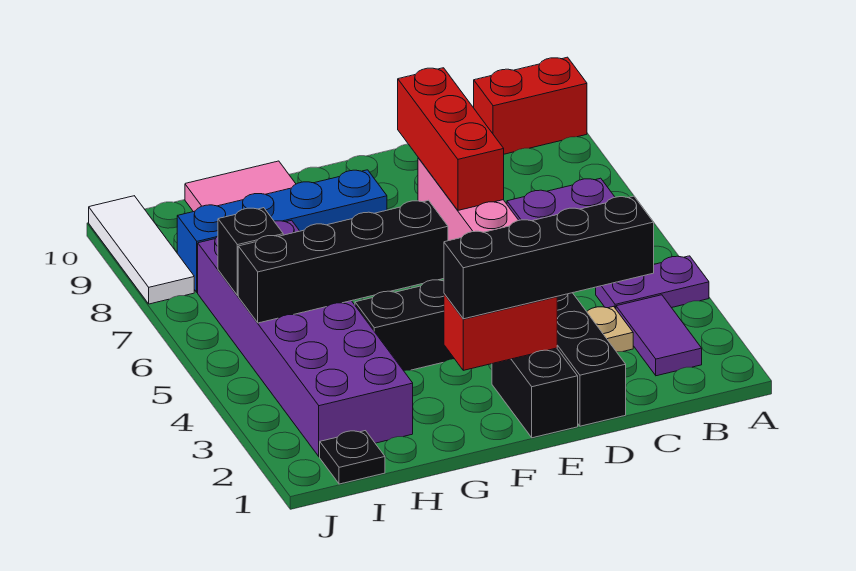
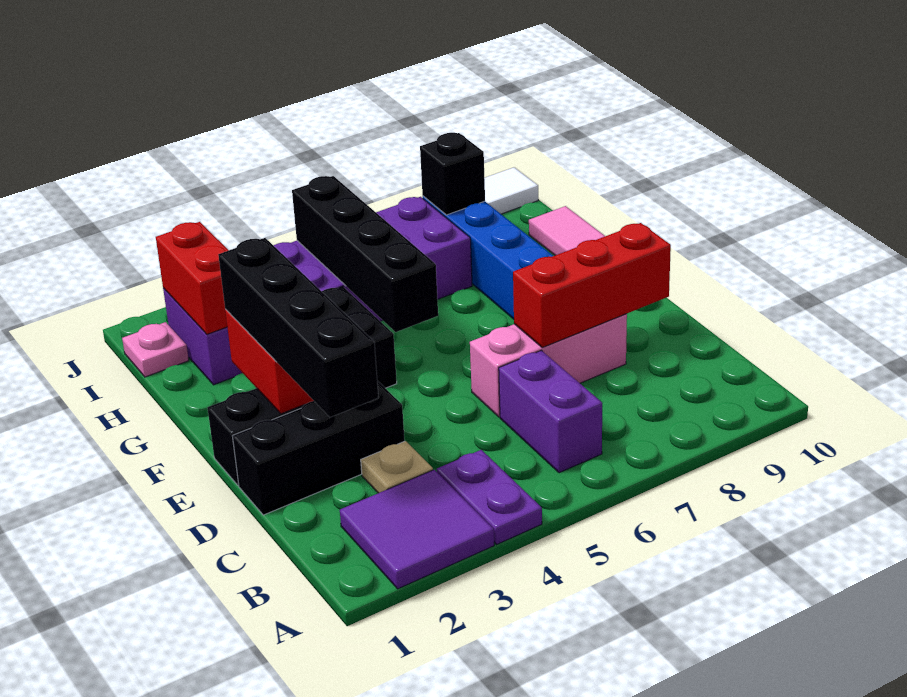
red 1x2 brick [474,57,587,154] -> red 1x2 brick moved to [156,222,229,334]
purple 1x2 tile [616,295,702,376] -> purple 2x2 tile [340,470,494,589]
black 1x1 plate [320,431,385,484] -> pink 1x1 plate [122,322,189,377]
black 1x1 brick [218,208,283,296] -> black 1x1 brick moved to [420,133,485,215]

